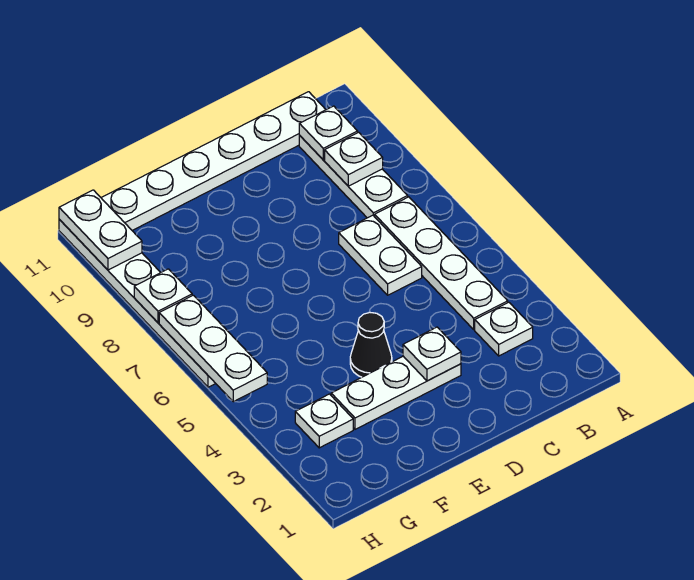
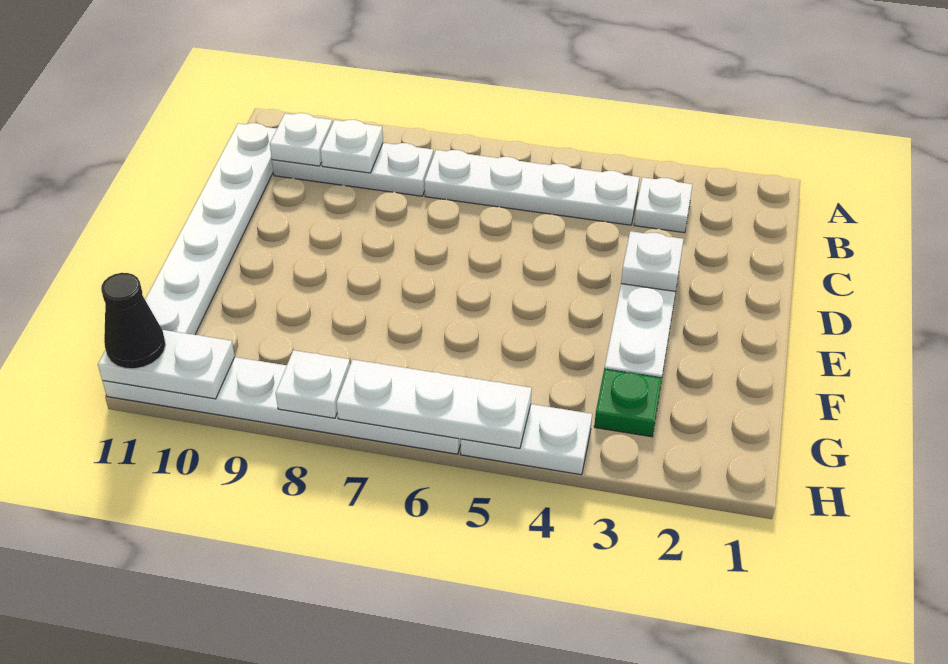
white 1x2 plate [339,215,422,295] -> white 1x2 plate moved to [461,404,592,475]
black 1x1 cone [350,312,392,377] -> black 1x1 cone moved to [101,273,165,369]
white 1x1 plate [295,394,353,448] -> green 1x1 plate [594,369,662,437]

